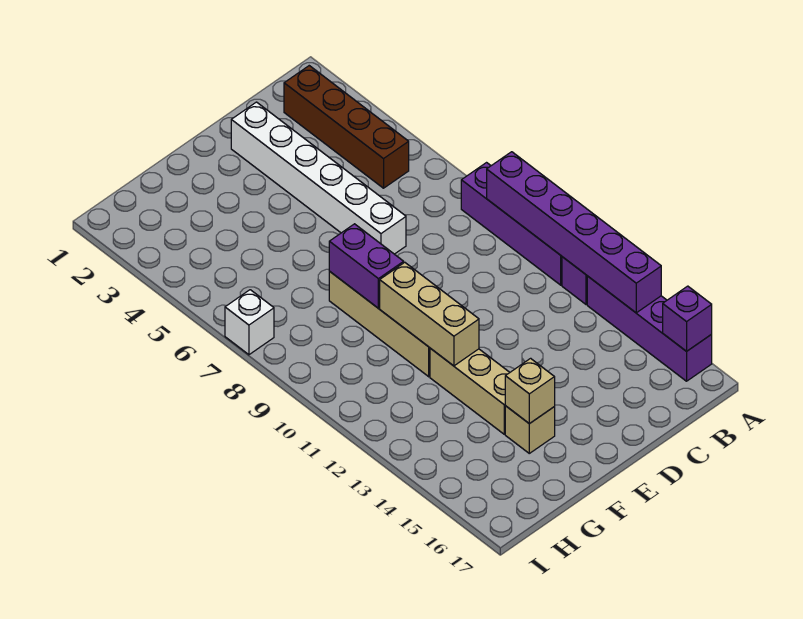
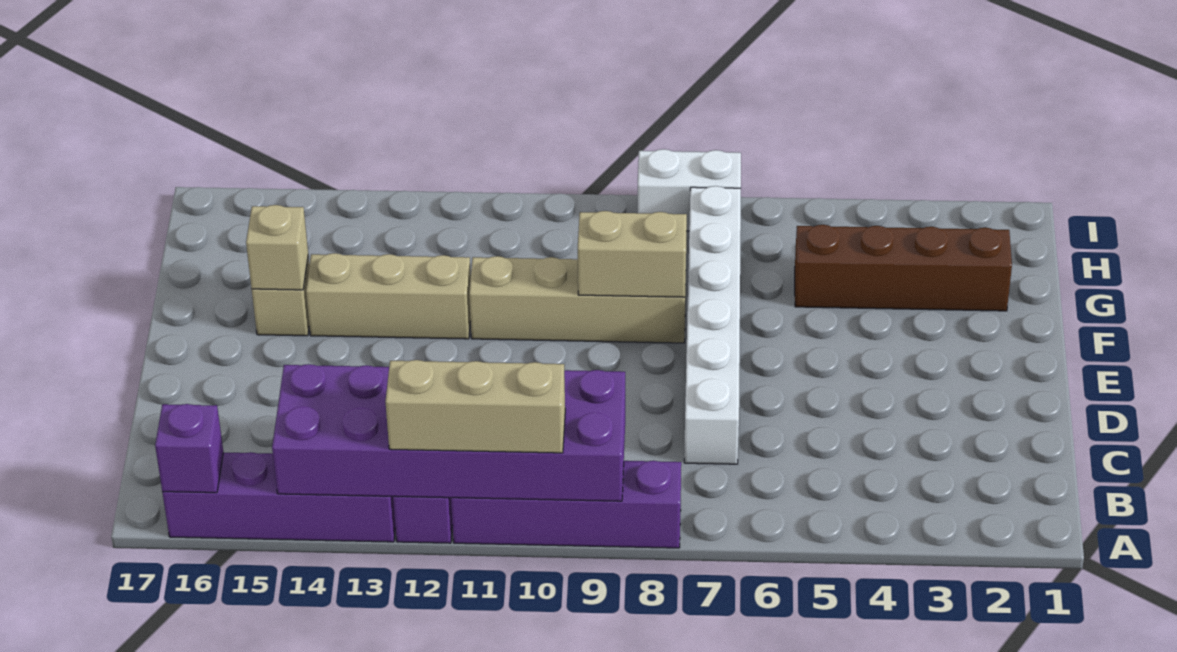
purple 1x6 brick [487,152,661,313] -> purple 2x6 brick [272,364,625,501]
brown 1x4 brick [284,66,409,188] -> brown 1x4 brick moved to [795,225,1012,311]
white 1x6 brick [231,102,406,254] -> white 1x6 brick turned to [684,186,741,464]
purple 1x2 brick [329,224,404,308] -> tan 1x2 brick [578,211,687,297]
tan 1x3 brick [380,262,479,366] -> tan 1x3 brick moved to [385,360,565,453]
white 1x1 brick [225,290,274,355] -> white 1x2 brick [638,149,741,231]

